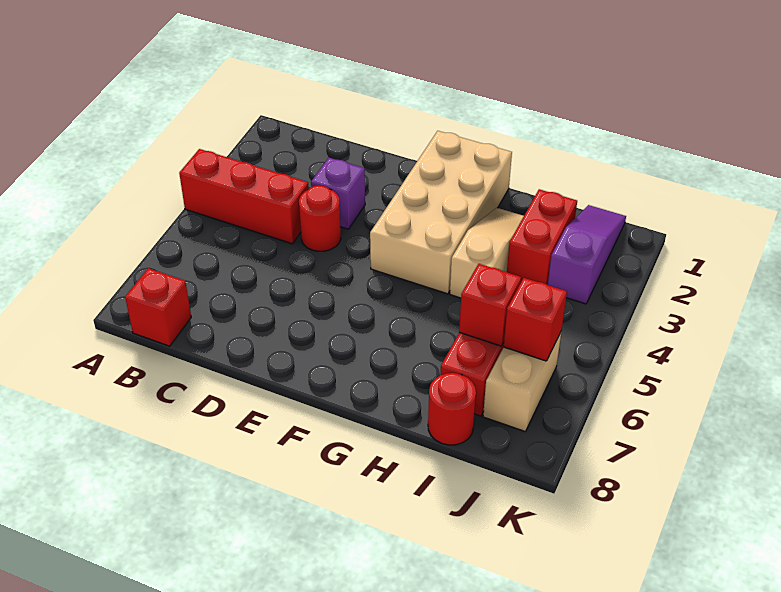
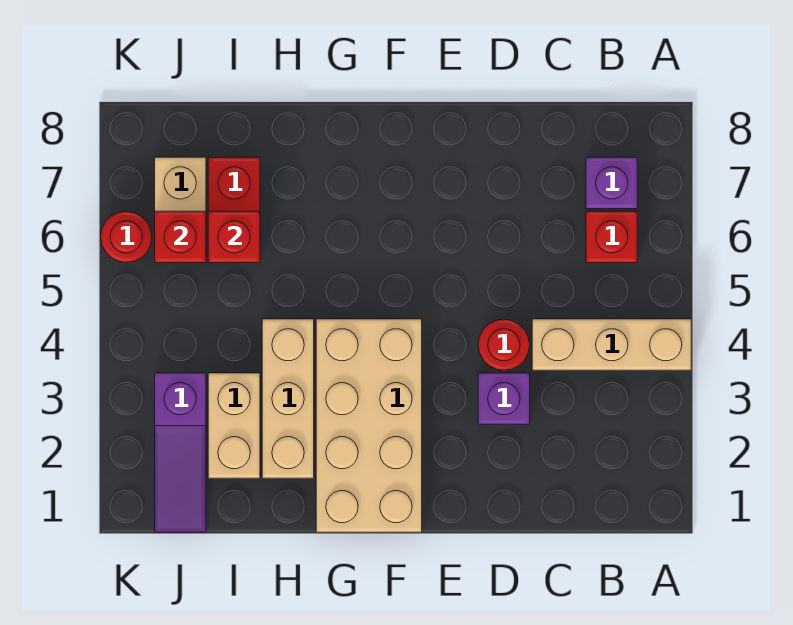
red 1x3 brick [179,149,309,244] -> tan 1x3 brick [532,319,691,370]
none -> purple 1x1 brick [586,157,637,209]
red 1x1 brick [125,268,191,346] -> red 1x1 brick moved to [586,211,637,263]
tan 1x3 slope [450,208,524,298] -> tan 1x3 brick [262,319,314,478]
red 1x2 brick [507,189,577,285] -> tan 1x2 brick [208,373,260,478]
red 1x1 round brick [428,373,476,445] -> red 1x1 round brick moved to [101,211,152,263]

